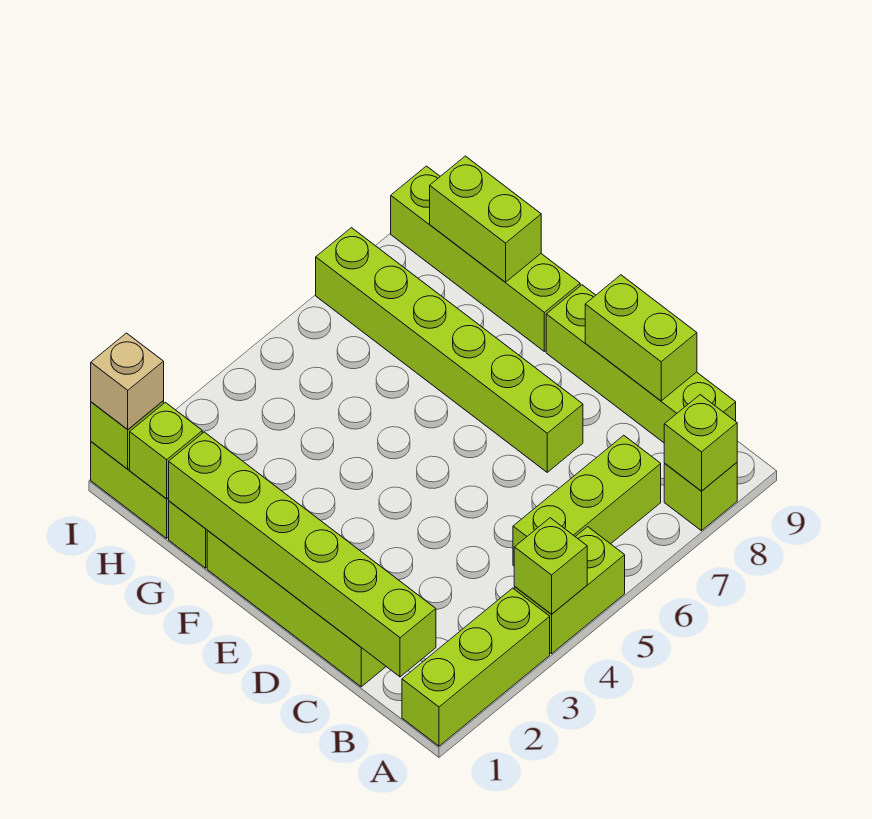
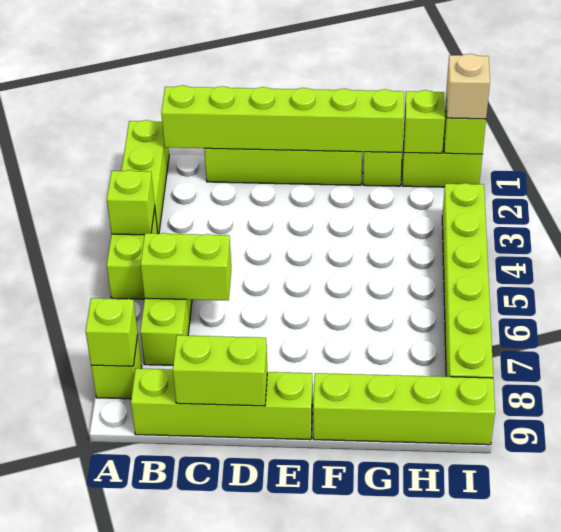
lime 1x6 brick [316,228,583,472] -> lime 1x6 brick turned to [442,183,493,378]
lime 1x2 brick [430,156,541,282] -> lime 1x2 brick moved to [141,233,231,300]

